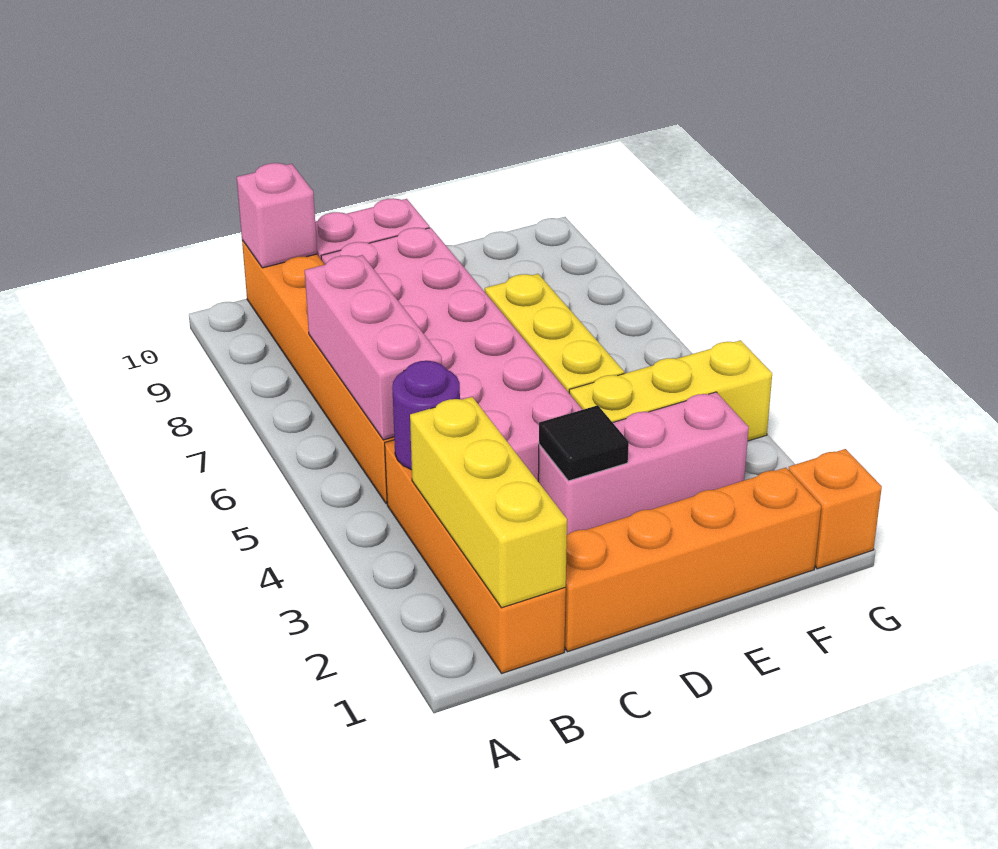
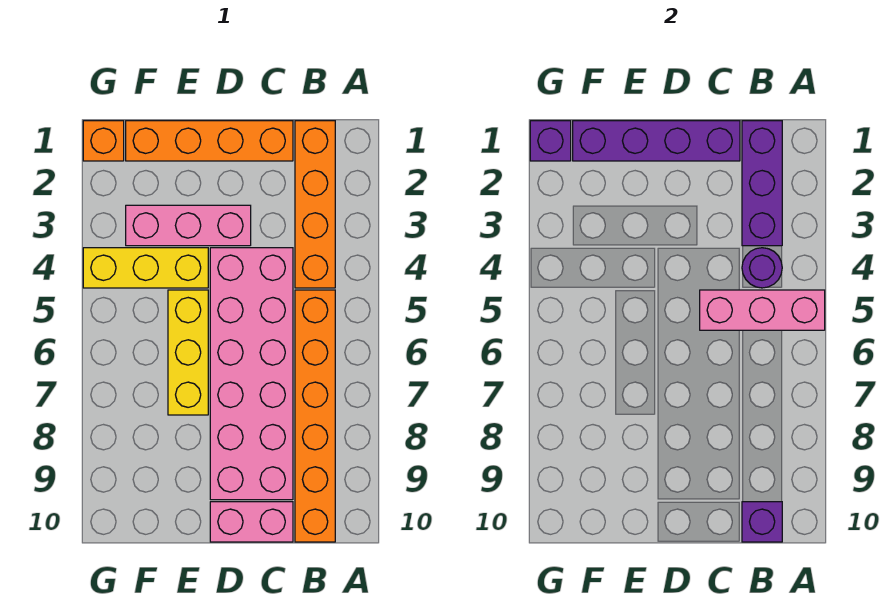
yellow 1x3 brick [410,397,567,608] -> purple 1x3 brick [742,121,782,246]
pink 1x3 brick [305,255,442,440] -> pink 1x3 brick turned to [700,290,825,330]
pink 1x1 brick [237,163,317,268] -> purple 1x1 brick [742,502,782,542]
none -> purple 1x4 brick [573,121,740,161]
black 1x1 tile [539,405,629,481] -> none
none -> purple 1x1 brick [530,121,571,161]

